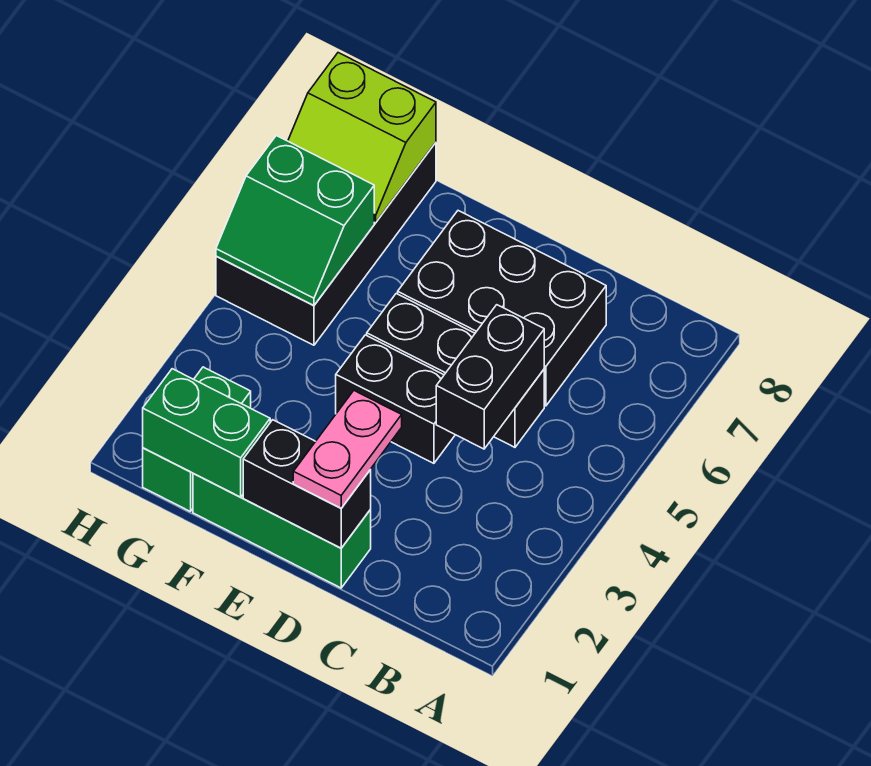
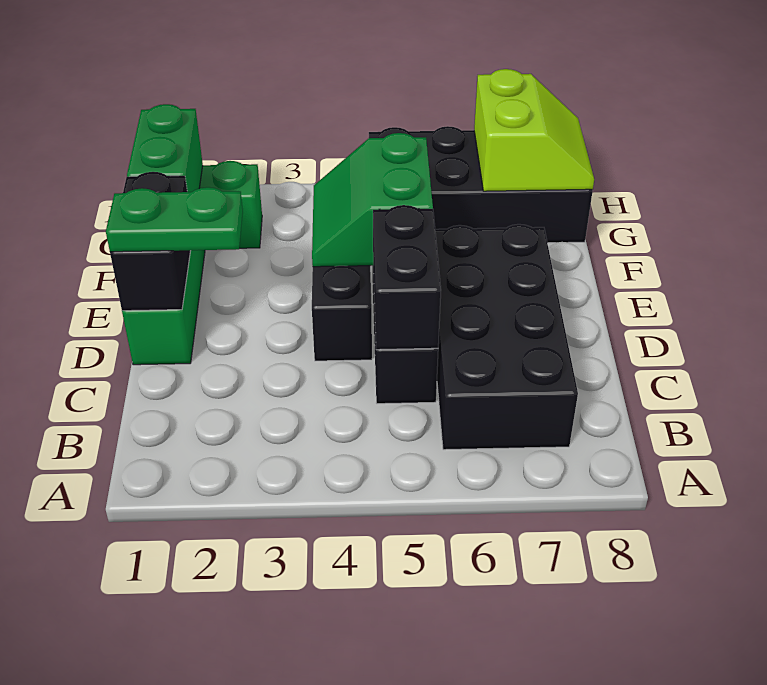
black 1x2 brick [436,305,544,449] -> black 1x2 brick turned to [373,205,441,350]
black 2x3 brick [398,211,606,406] -> black 2x4 brick [435,224,578,450]
pink 1x2 plate [293,391,402,508] -> green 1x2 plate [106,187,243,252]
green 2x2 slope [216,136,374,305] -> green 2x2 slope moved to [312,133,433,267]
lime 2x2 slope [288,53,436,222] -> lime 2x2 slope turned to [474,69,594,191]

